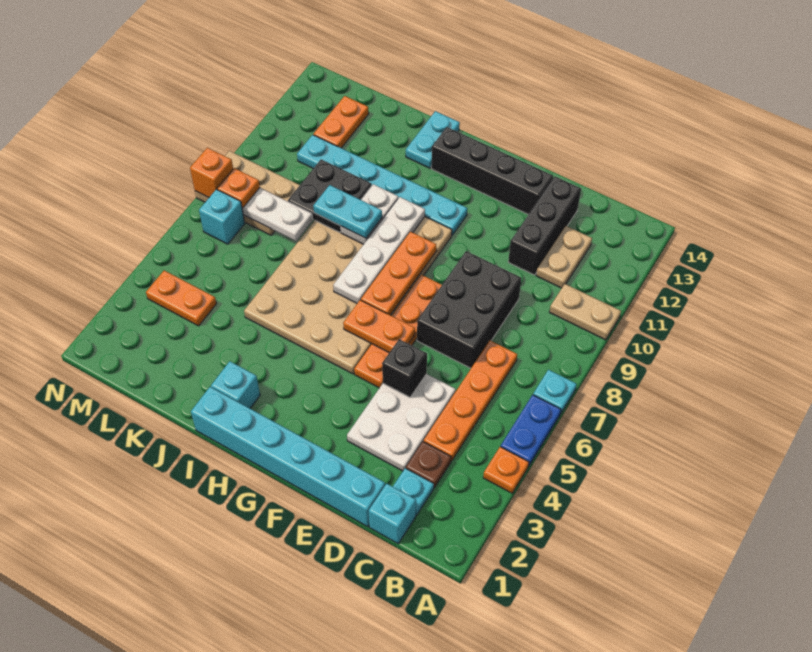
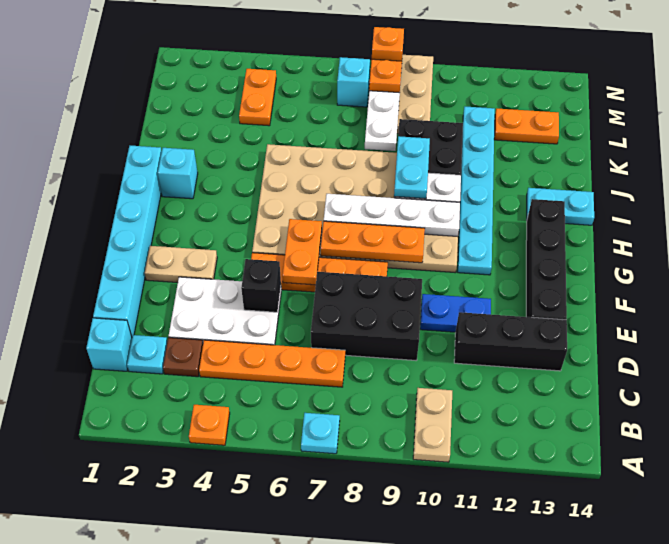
blue 1x2 plate [501,395,561,466] -> blue 1x2 plate moved to [420,294,491,332]
tan 1x2 plate [536,226,592,288] -> tan 1x2 plate moved to [145,246,217,283]

